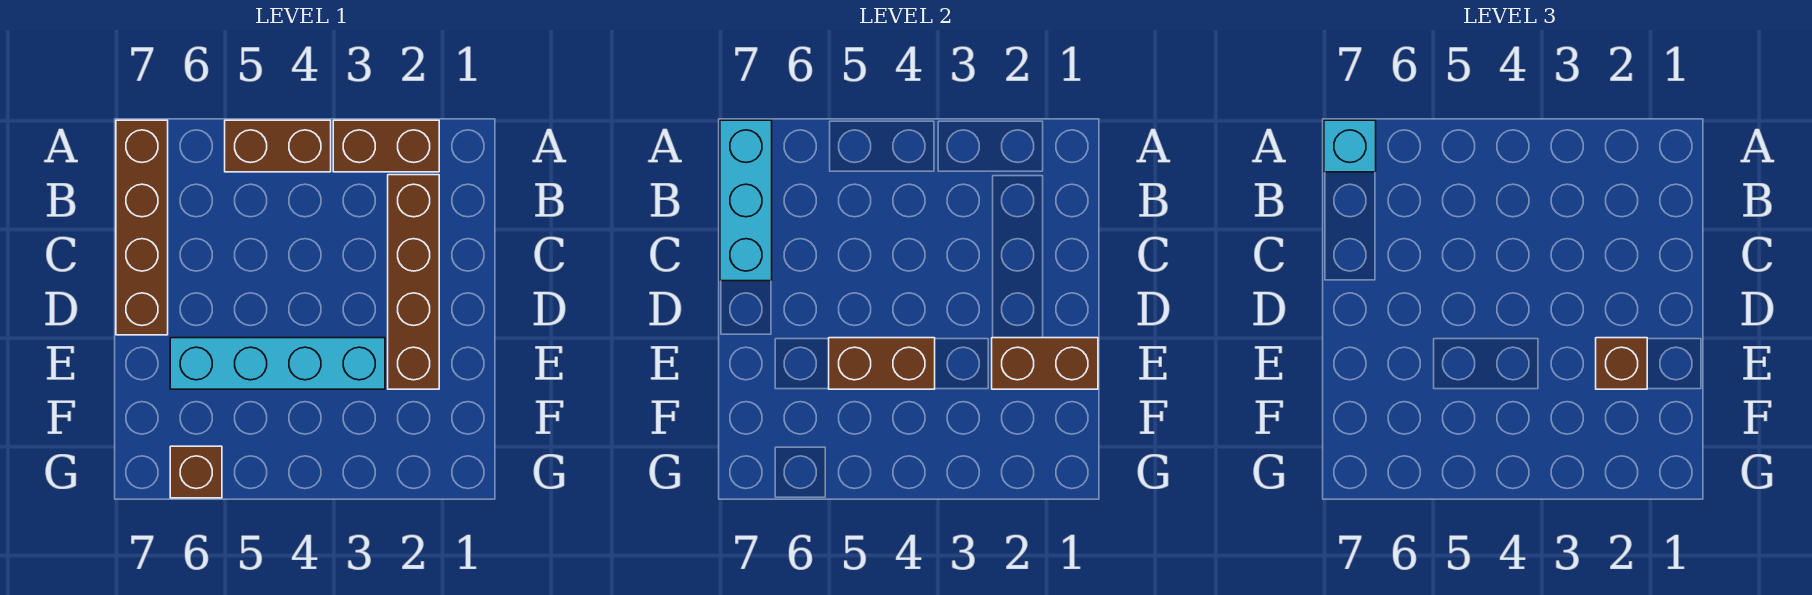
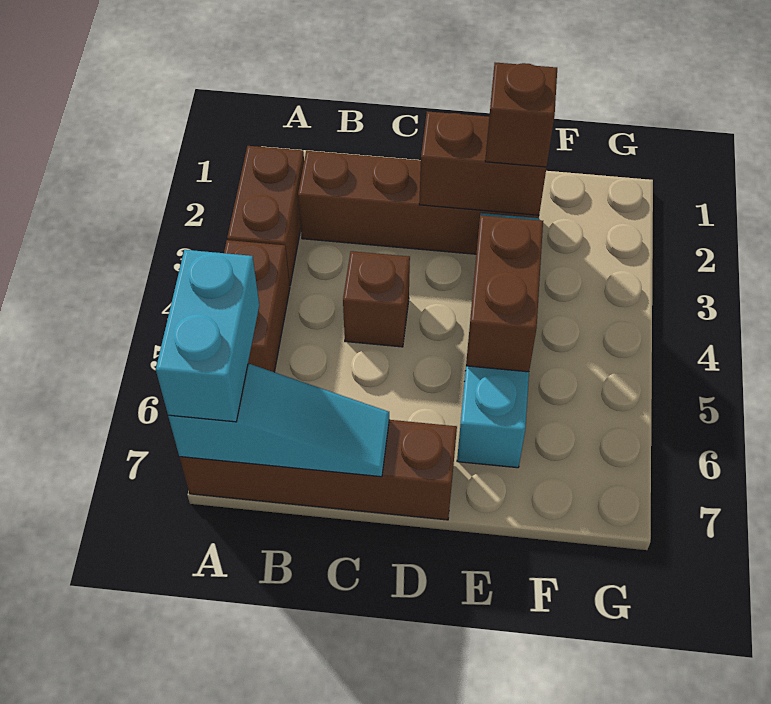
cyan 1x3 brick [720,120,772,281] -> cyan 1x3 slope [168,364,389,477]
cyan 1x1 brick [1324,120,1376,172] -> cyan 1x2 brick [156,250,259,422]
brown 1x2 brick [992,338,1098,389] -> brown 1x2 brick turned to [419,111,547,215]
brown 1x1 brick [170,446,222,498] -> brown 1x1 brick moved to [343,251,410,347]

